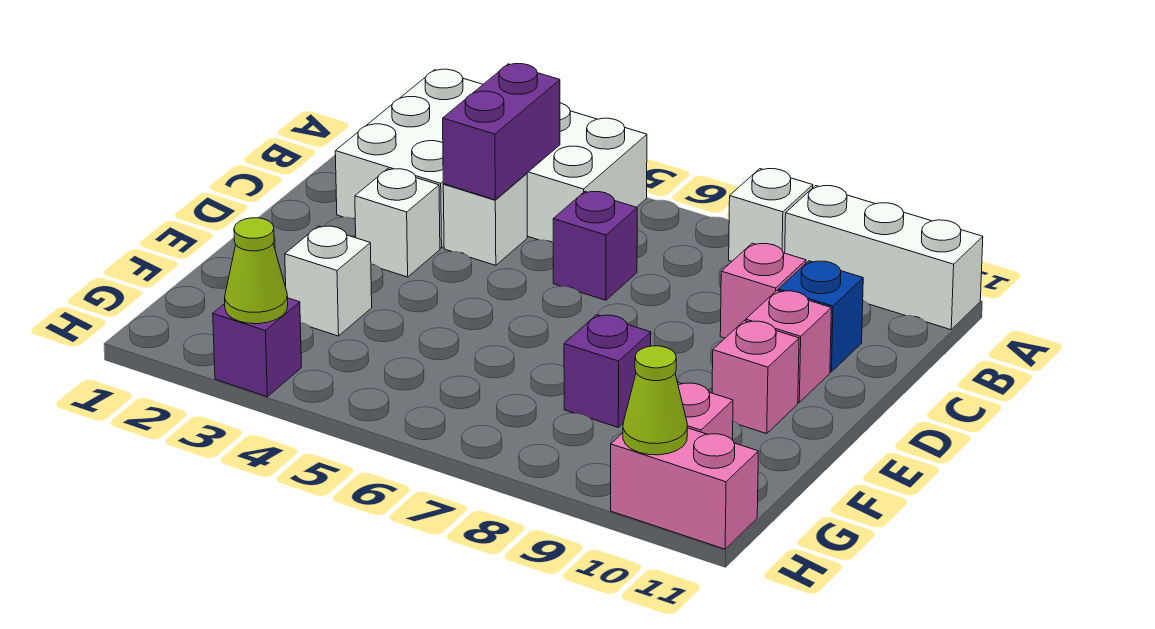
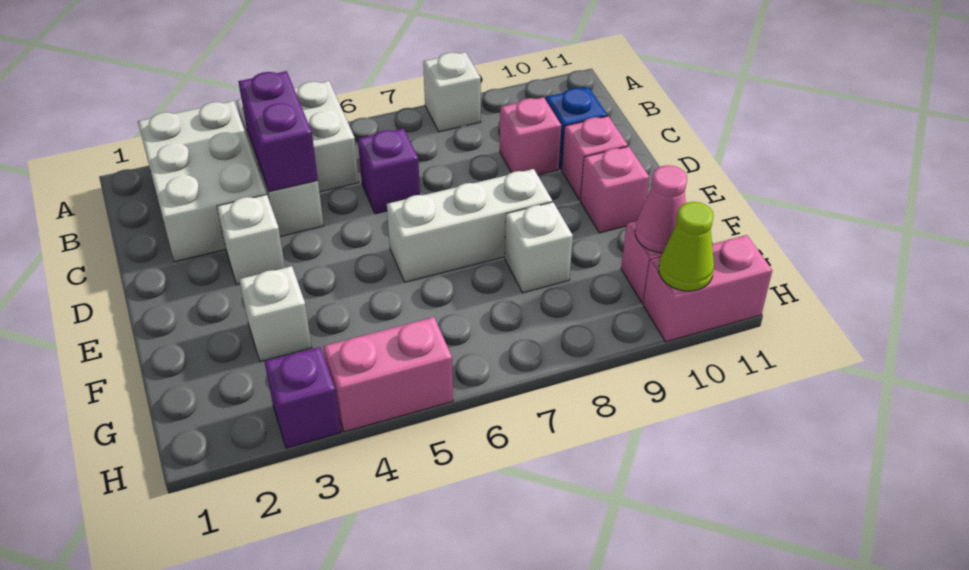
white 1x3 brick [785,186,983,330] -> white 1x3 brick moved to [387,169,552,282]
purple 1x1 brick [564,315,651,427] -> white 1x1 brick [505,202,573,293]
none -> pink 1x1 cone [635,165,687,253]
lime 1x1 cone [225,218,288,324] -> none
none -> pink 1x2 brick [323,317,453,432]

